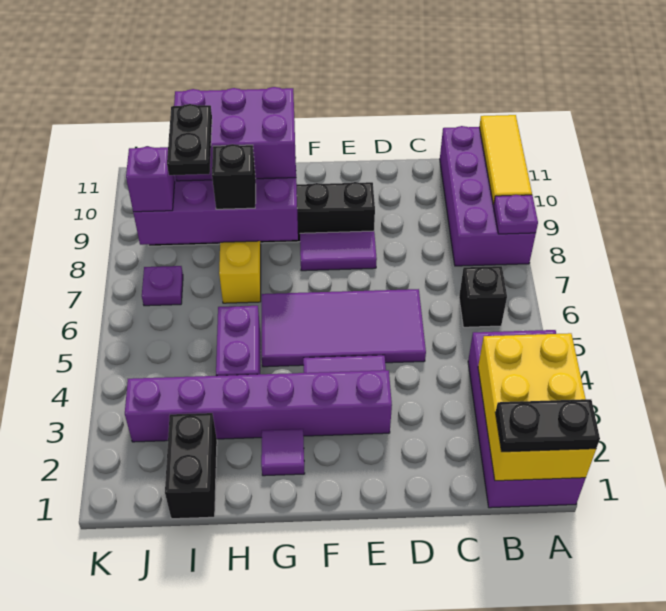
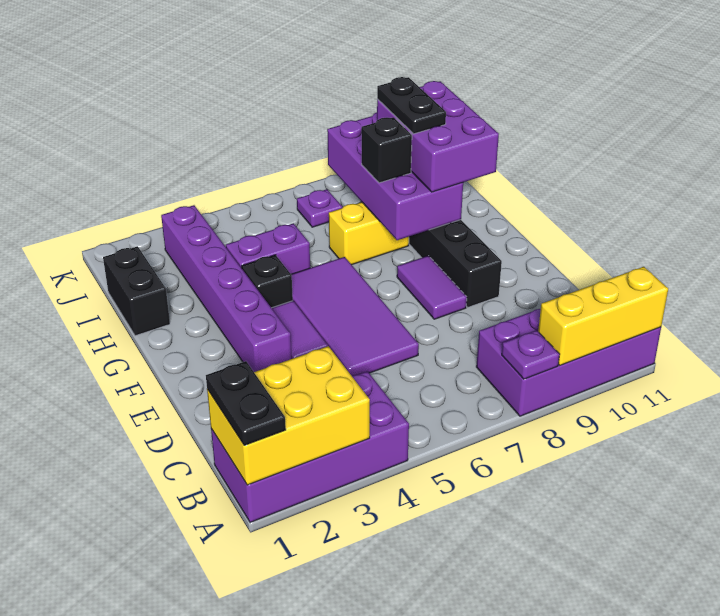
yellow 1x3 tile [479,115,532,205] -> yellow 1x3 brick [538,267,668,365]
black 1x1 brick [459,266,507,327] -> black 1x1 brick moved to [242,255,293,308]
purple 1x1 tile [261,429,305,476] -> none
black 1x2 brick [165,413,217,519] -> black 1x2 brick turned to [103,246,170,336]
black 1x2 plate [167,104,212,175] -> black 1x2 plate turned to [377,77,446,134]
purple 1x1 brick [126,146,175,212] -> none

